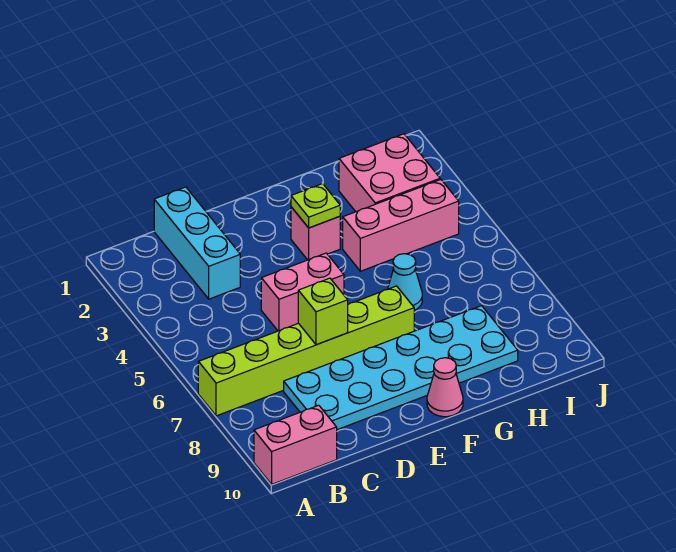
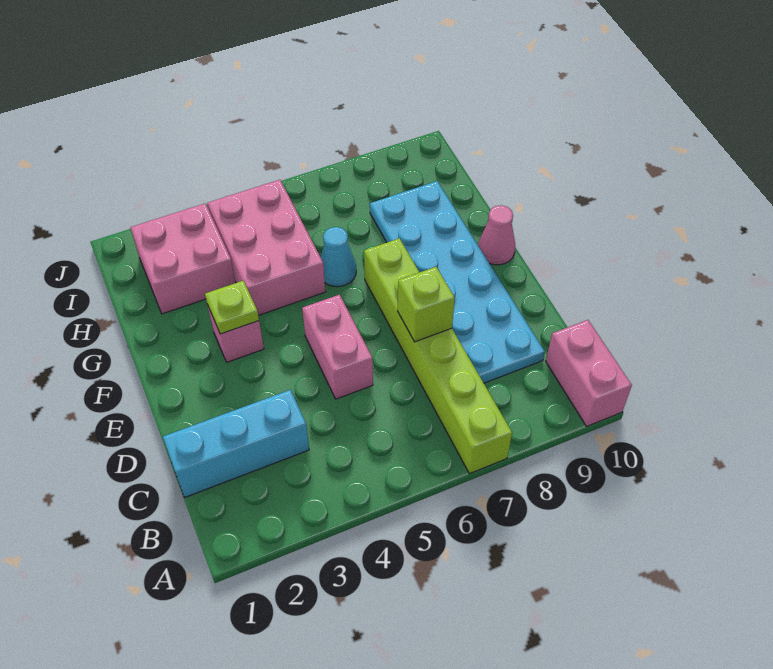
pink 1x3 brick [343,180,459,271] -> pink 2x3 brick [208,180,325,315]

